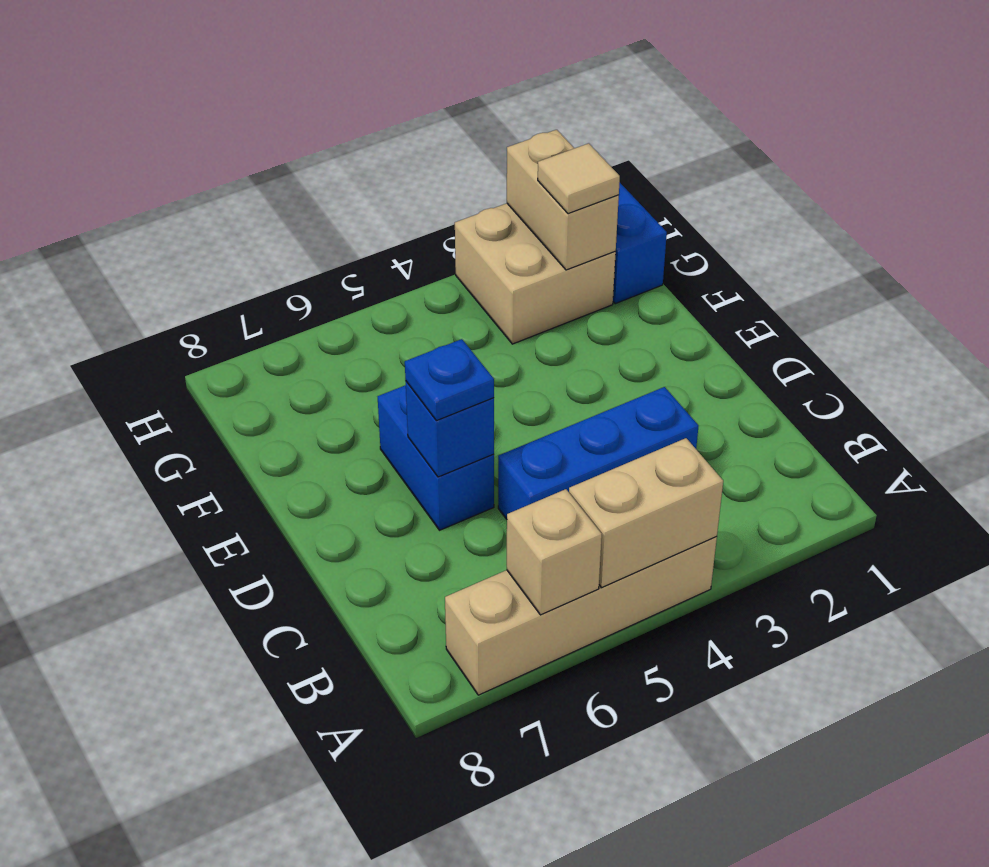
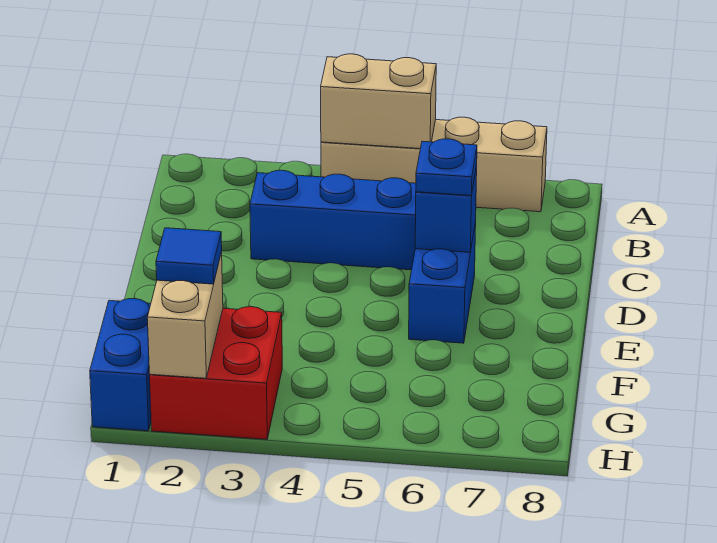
tan 1x1 brick [507,489,602,615] -> none
tan 2x2 brick [455,203,616,344] -> red 2x2 brick [150,307,282,439]
tan 1x1 tile [538,143,620,214] -> blue 1x1 tile [156,228,222,284]

